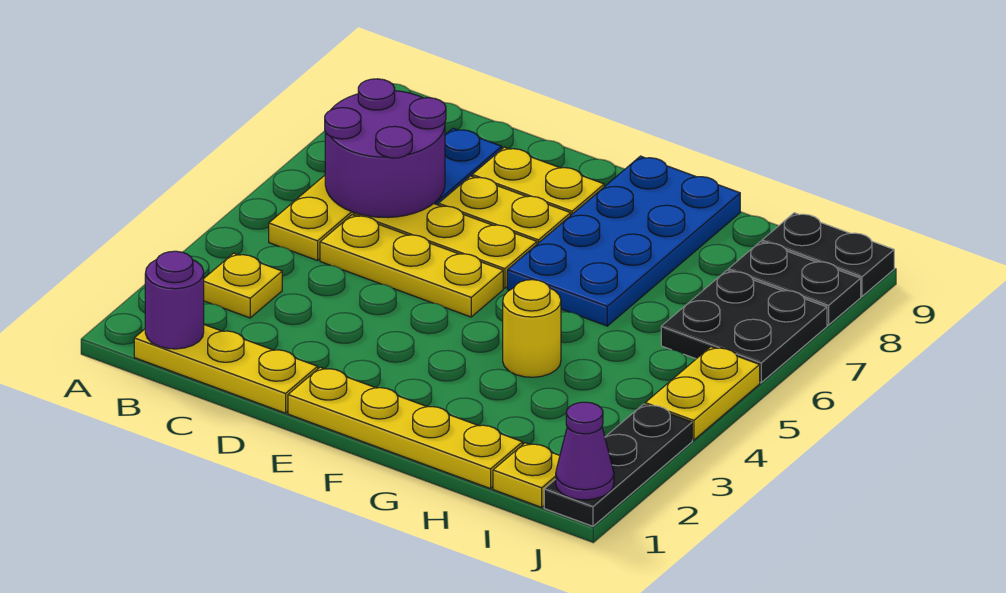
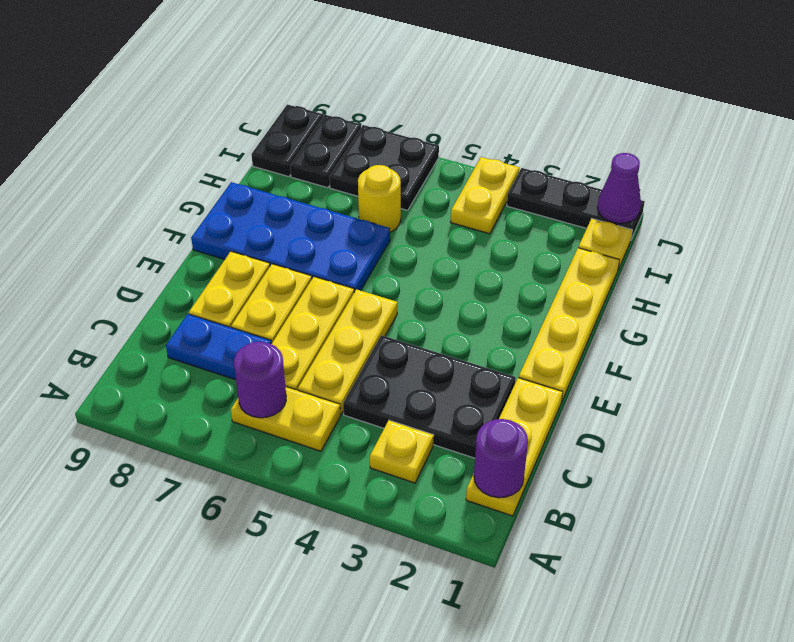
purple 2x2 round brick [325,79,446,218] -> purple 1x1 round brick [234,342,286,418]
none -> black 2x3 plate [343,335,516,458]
yellow 1x1 round brick [503,280,561,377] -> yellow 1x1 round brick moved to [358,165,401,232]
yellow 1x2 plate [645,347,760,440] -> yellow 1x2 plate turned to [451,157,519,234]

